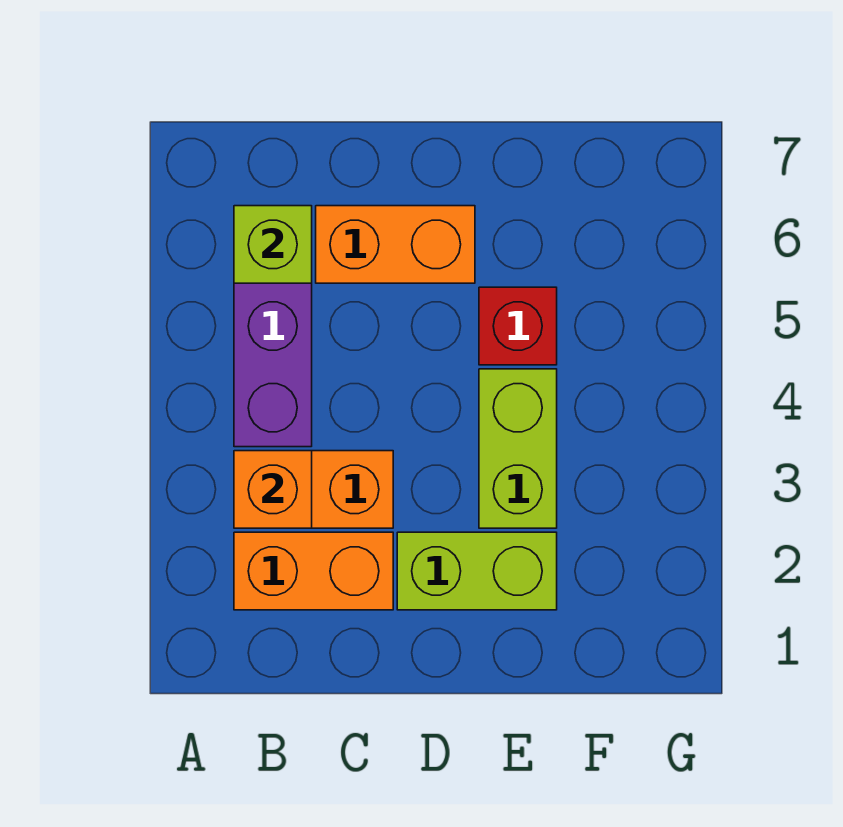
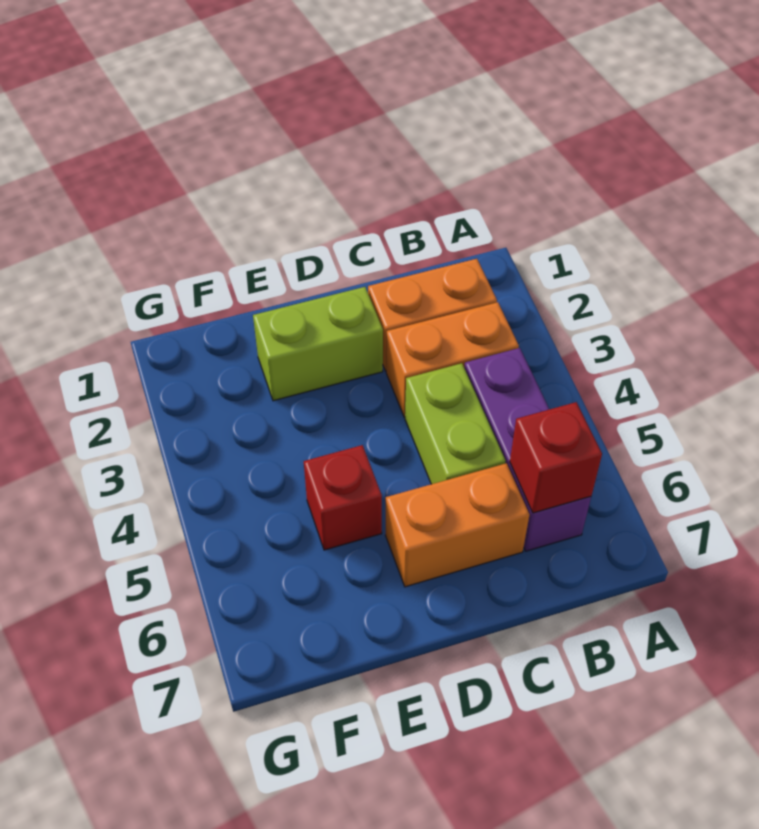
orange 1x1 brick [234,451,312,528] -> none
lime 1x1 brick [234,206,312,283] -> red 1x1 brick [510,402,602,513]
lime 1x2 brick [479,369,557,528] -> lime 1x2 brick moved to [405,363,505,484]

